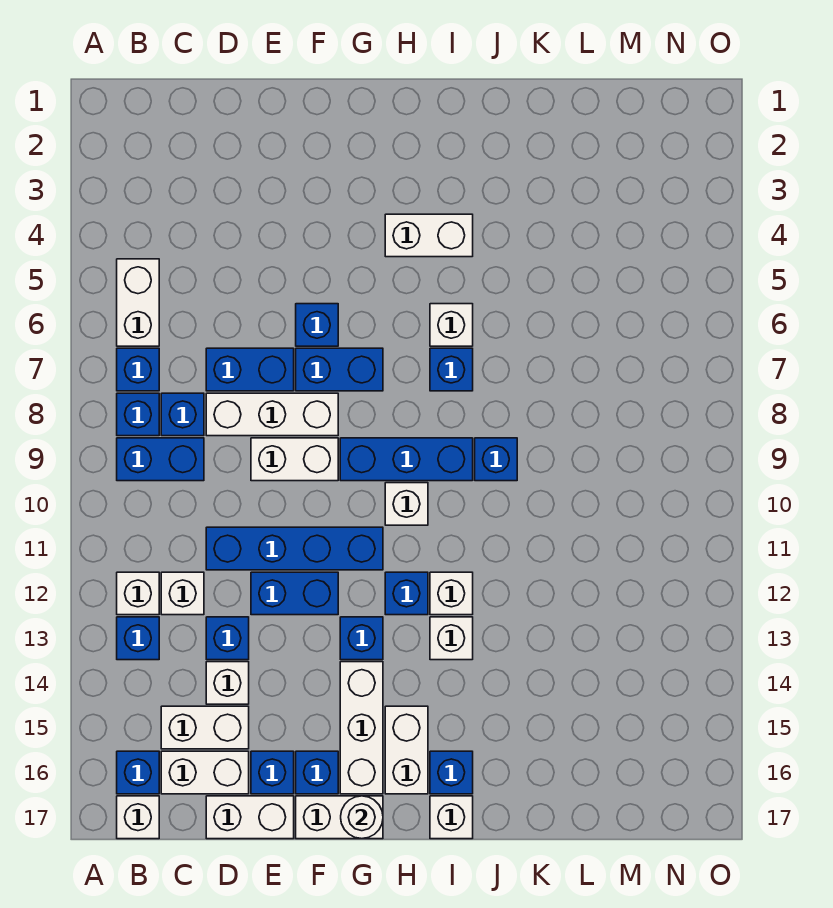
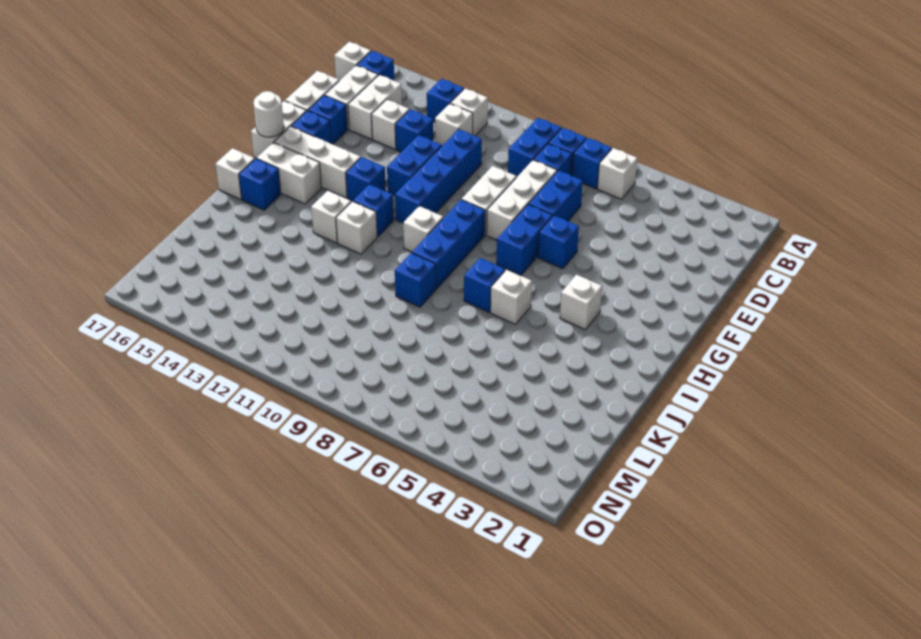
white 1x2 brick [117,259,159,346] -> white 1x1 brick [597,148,637,199]
white 1x2 brick [385,214,473,257] -> white 1x1 brick [560,275,602,330]

